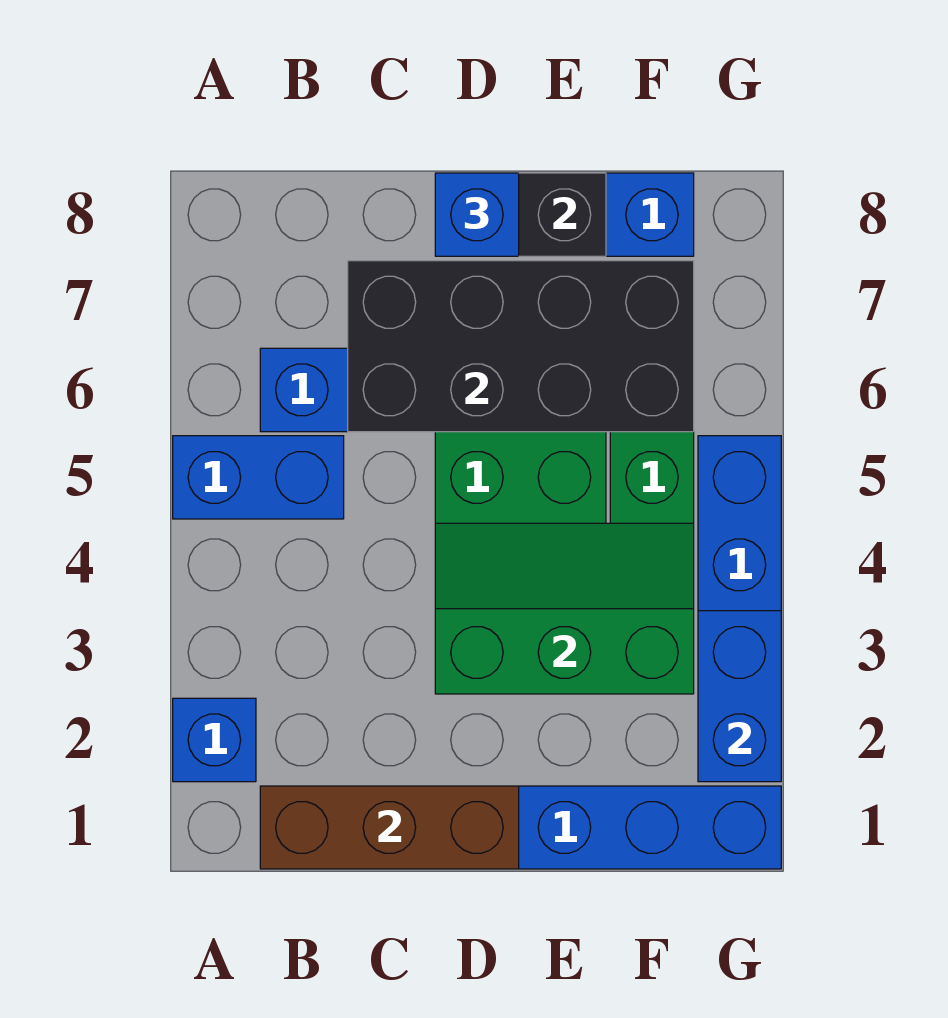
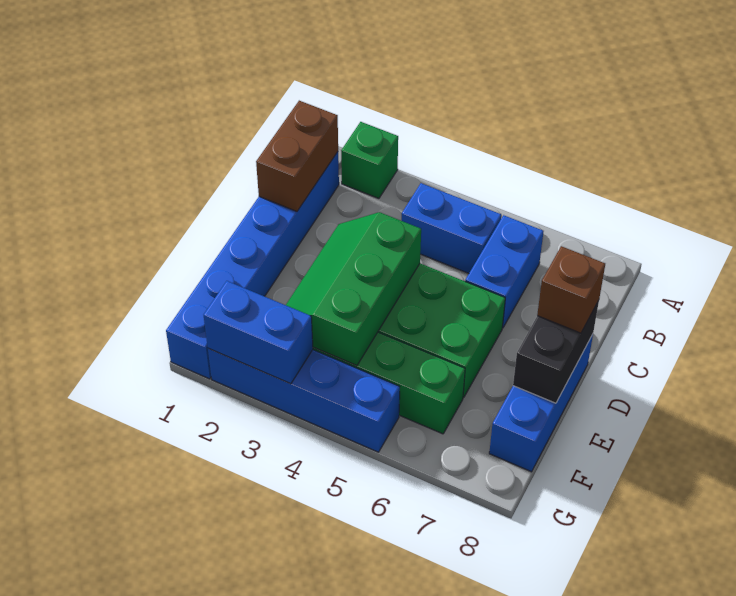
blue 1x1 brick [173,698,256,782] -> green 1x1 brick [341,122,398,198]
blue 1x2 brick [173,436,344,519] -> blue 1x2 brick turned to [402,183,501,273]
brown 1x3 brick [260,786,519,869] -> brown 1x2 brick [256,101,338,211]
black 2x4 brick [348,261,694,432] -> none
green 2x3 slope [435,523,694,694] -> green 2x3 slope turned to [286,212,421,366]
blue 1x1 brick [435,173,519,256] -> brown 1x1 brick [537,246,605,333]

